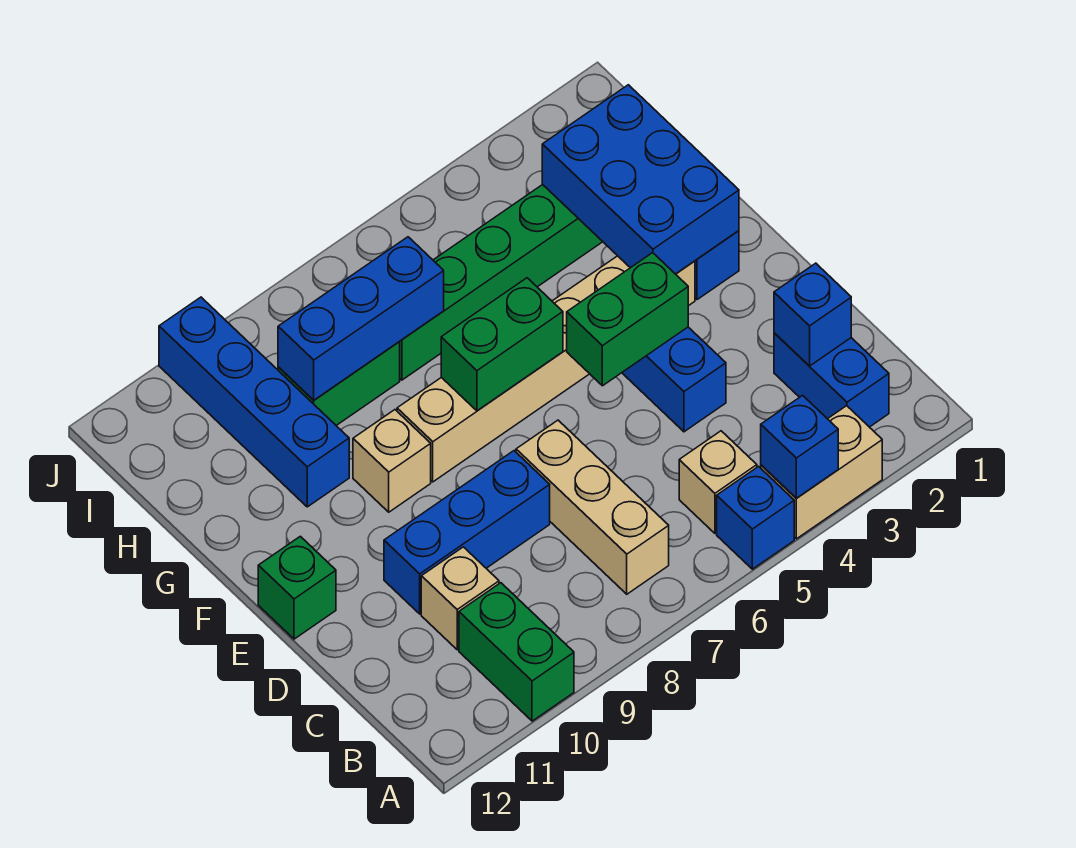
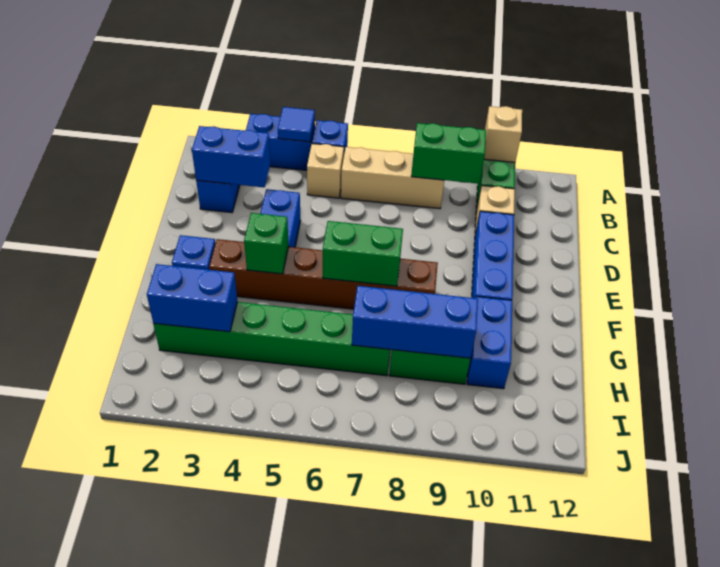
tan 1x2 brick [761,406,882,539] -> blue 1x2 brick [246,114,315,170]
blue 1x1 brick [761,395,838,498] -> blue 1x1 tile [278,107,315,142]
tan 1x3 brick [516,420,669,594] -> tan 1x3 brick turned to [341,147,444,209]
blue 1x1 brick [774,263,851,366] -> blue 1x2 brick [192,126,270,187]
blue 1x3 brick [384,451,550,614] -> blue 1x3 brick turned to [472,211,514,300]
green 1x2 brick [567,253,688,386] -> green 1x2 brick moved to [411,123,486,184]
green 1x1 brick [258,536,336,639] -> green 1x1 brick moved to [244,213,289,274]
blue 2x3 brick [542,85,739,274] -> blue 1x2 brick [147,264,237,332]
tan 1x6 brick [397,256,695,482] -> brown 1x6 brick [209,239,438,309]
tan 1x1 brick [353,410,431,512] -> tan 1x1 brick moved to [484,106,522,162]
blue 1x4 brick [159,297,349,507] -> blue 1x2 brick [467,296,512,389]

